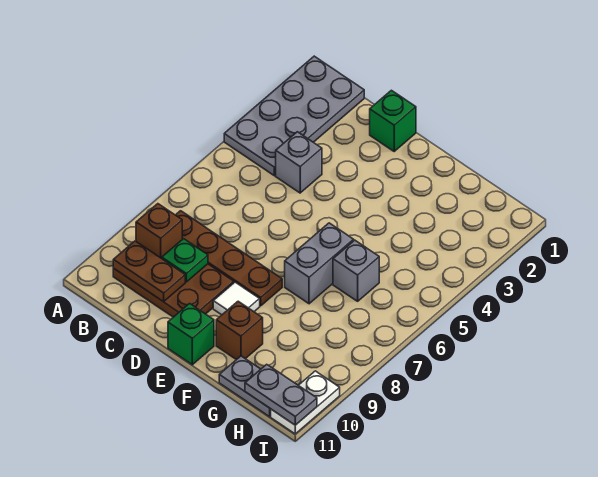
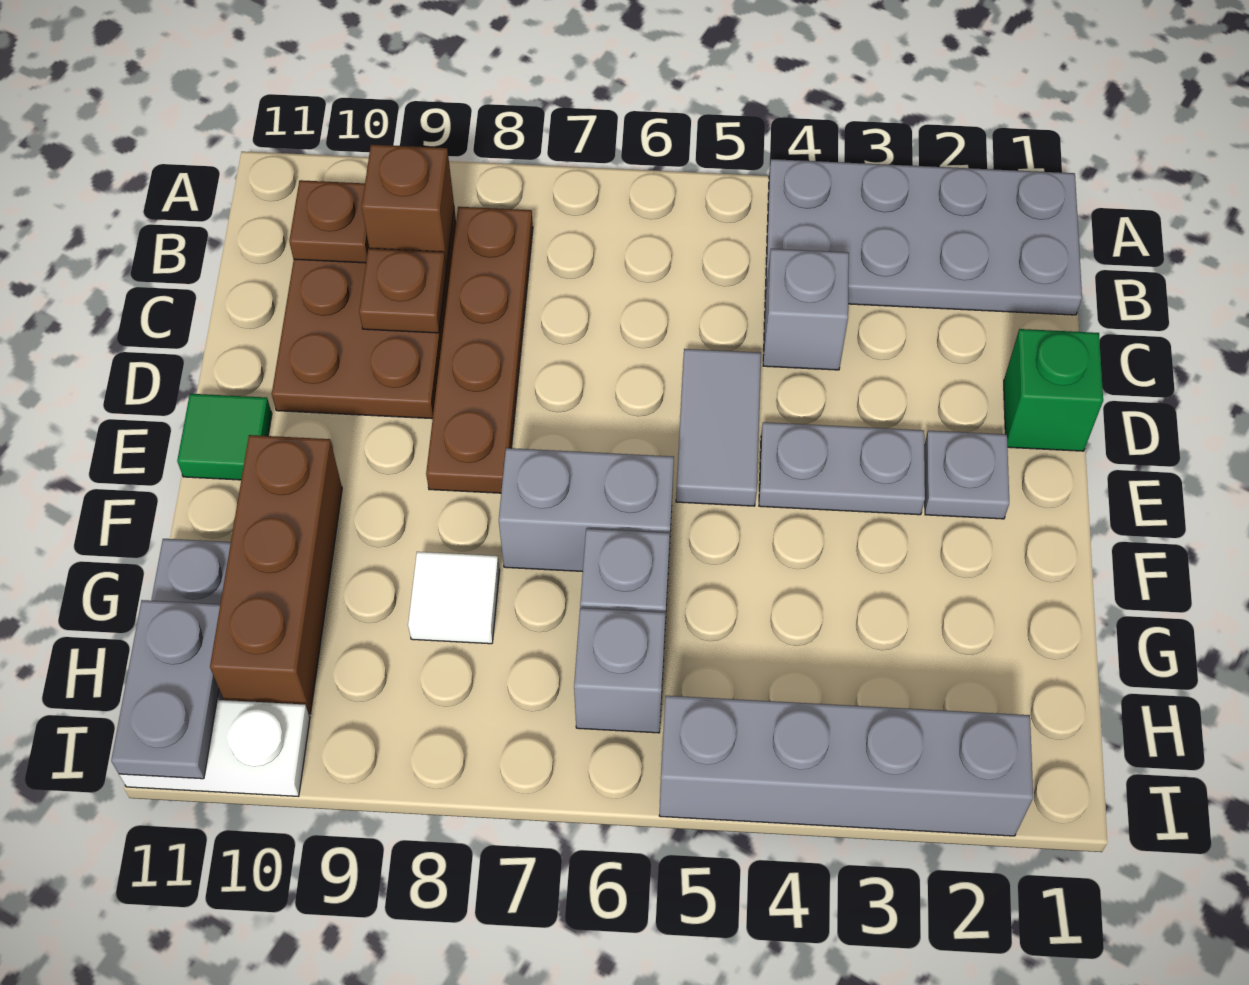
brown 1x2 plate [113,241,185,302] -> brown 1x1 plate [289,180,369,263]
green 1x1 plate [162,239,208,282] -> brown 1x1 plate [359,248,447,333]
none -> grey 1x2 tile [676,349,761,506]
none -> grey 1x1 plate [924,431,1009,519]
none -> grey 1x2 plate [759,422,925,515]
white 1x1 tile [213,282,260,315] -> white 1x1 tile moved to [408,552,499,644]
green 1x1 brick [168,304,214,365] -> green 1x1 tile [177,394,272,480]
brown 1x1 brick [216,301,263,360] -> brown 1x3 brick [210,435,342,714]
none -> grey 1x1 brick [574,608,665,733]
none -> grey 1x4 brick [659,696,1033,836]

